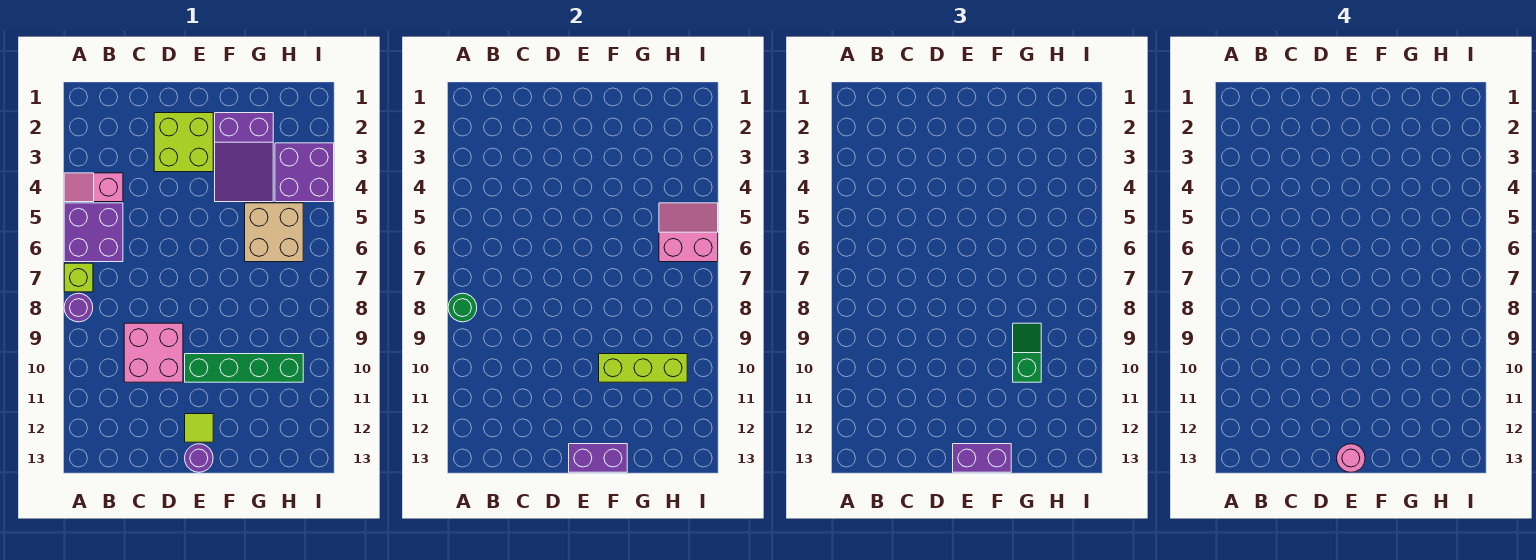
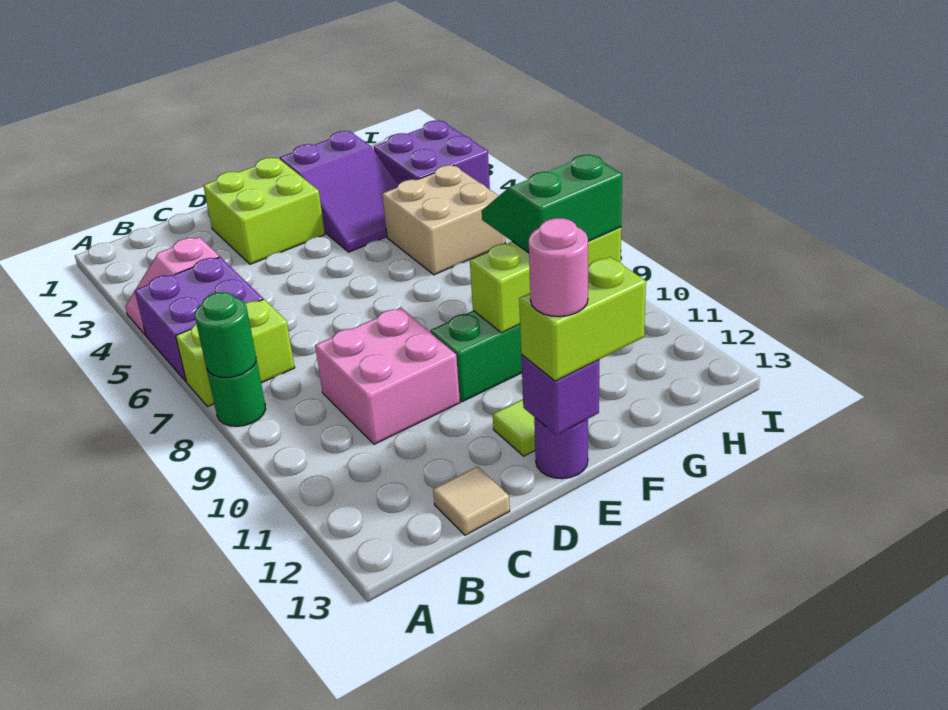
lime 1x1 brick [64,263,93,292] -> lime 1x2 brick [176,299,295,407]
purple 1x1 round brick [64,293,93,322] -> green 1x1 round brick [207,359,266,426]
none -> tan 1x1 tile [433,466,510,535]
purple 1x2 brick [569,444,627,472] -> purple 1x1 brick [521,355,599,435]
purple 1x2 brick [953,444,1011,472] -> lime 1x2 brick [519,257,646,381]
green 1x2 slope [1013,323,1041,382] -> green 2x2 slope [482,155,622,253]
pink 2x2 slope [659,203,718,262] -> none

